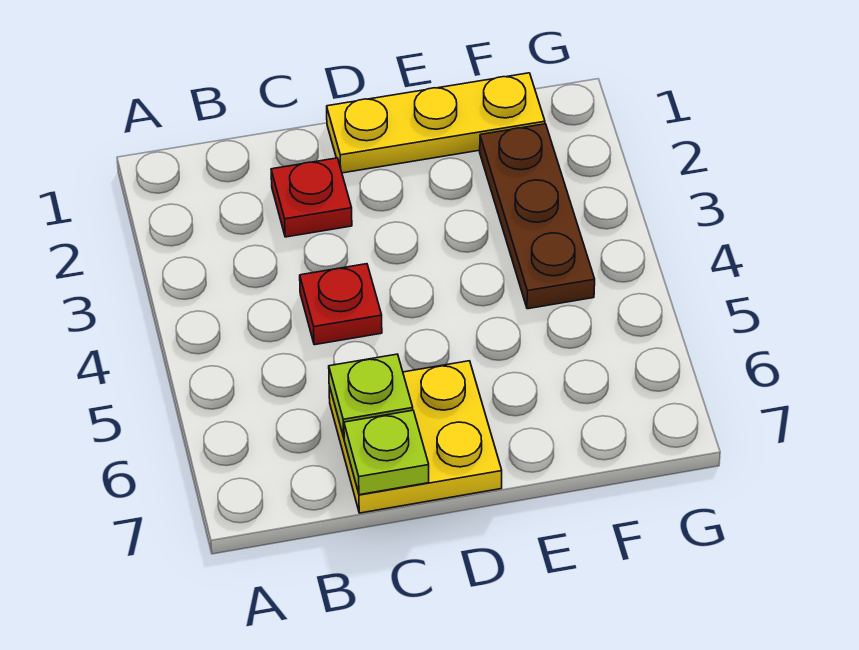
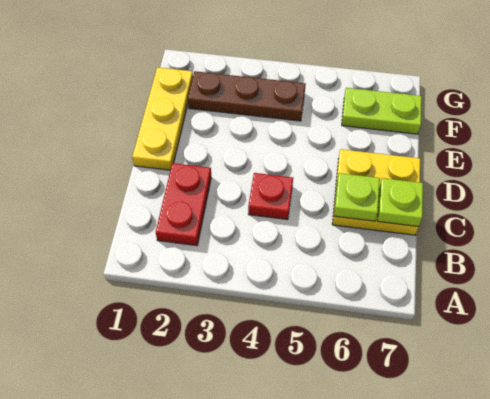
red 1x1 plate [271,158,352,237] -> red 1x2 plate [156,163,211,246]
none -> lime 1x2 plate [342,88,422,134]

